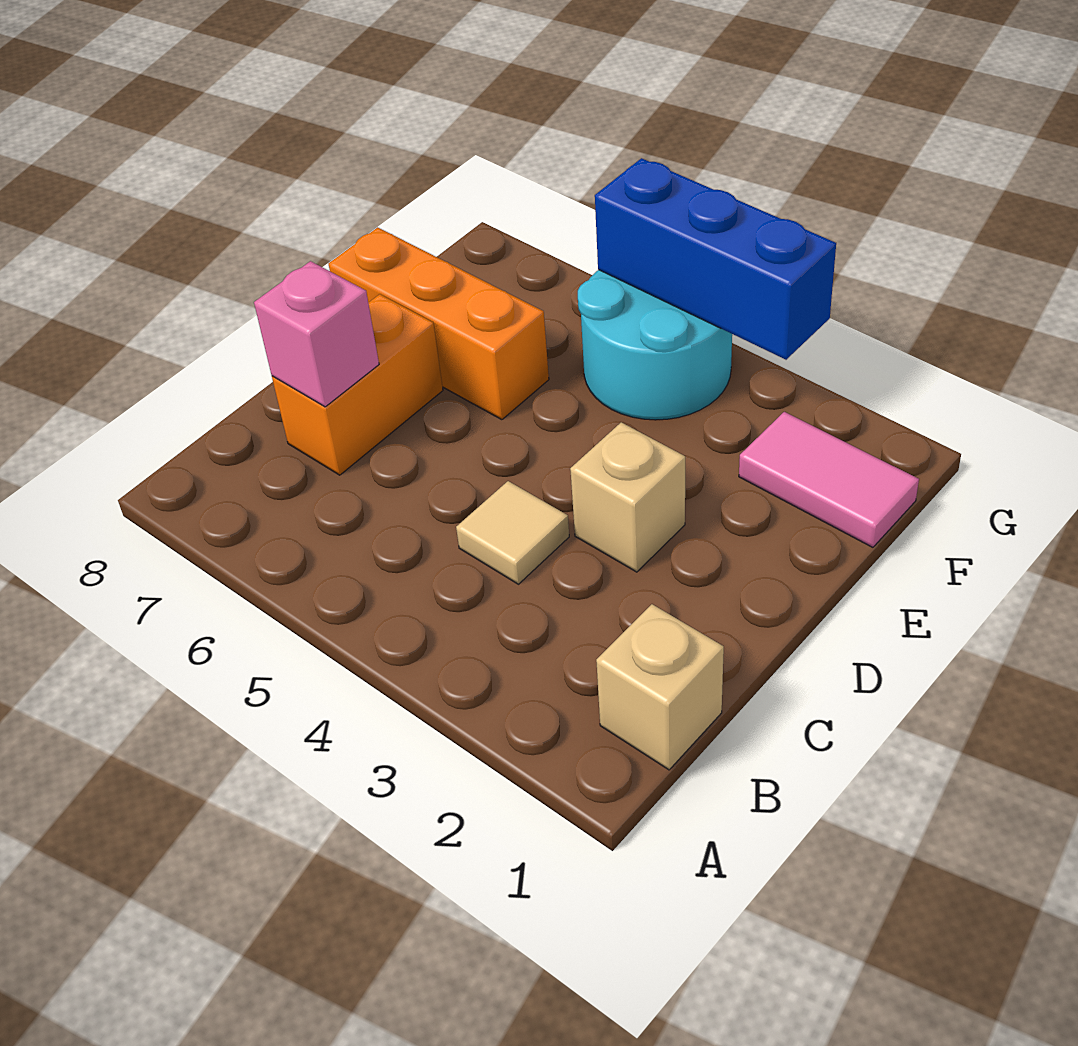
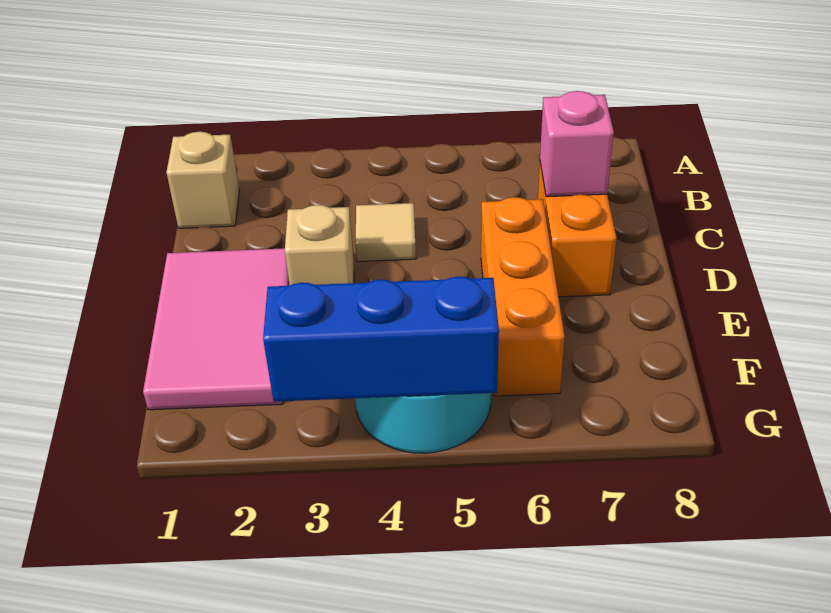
orange 1x3 brick [329,227,549,420] -> orange 1x3 brick turned to [481,197,565,396]
pink 1x2 tile [739,412,919,547] -> pink 2x3 tile [143,248,290,410]

